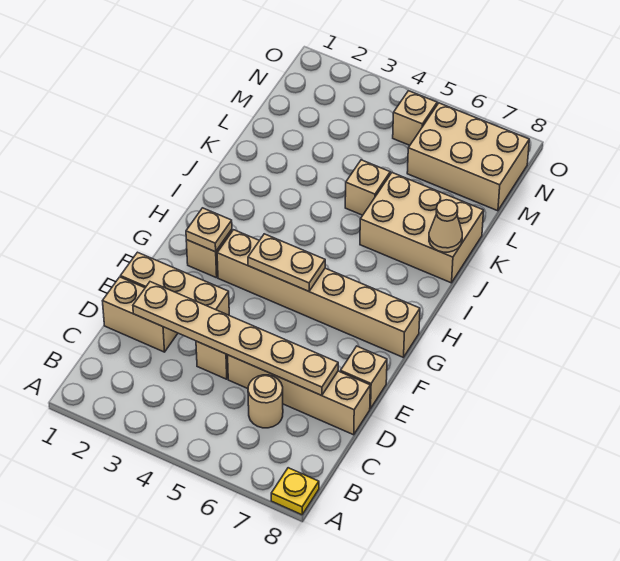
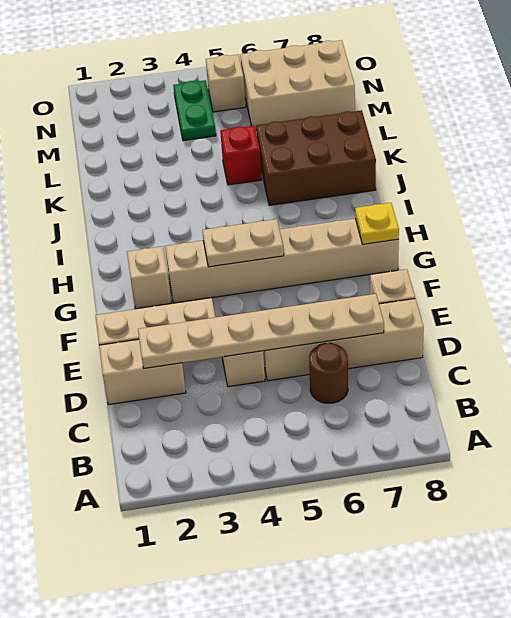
yellow 1x1 plate [271,468,319,515] -> yellow 1x1 plate moved to [355,203,399,244]
tan 1x1 round brick [248,375,283,428] -> brown 1x1 round brick [309,343,348,403]
tan 1x1 plate [186,208,232,252] -> none
tan 2x3 brick [360,172,484,283] -> brown 2x3 brick [256,110,376,206]
tan 1x1 cone [429,200,462,252] -> none
tan 1x1 brick [345,160,390,215] -> red 1x1 brick [220,126,262,185]
none -> green 1x2 plate [173,80,216,141]

